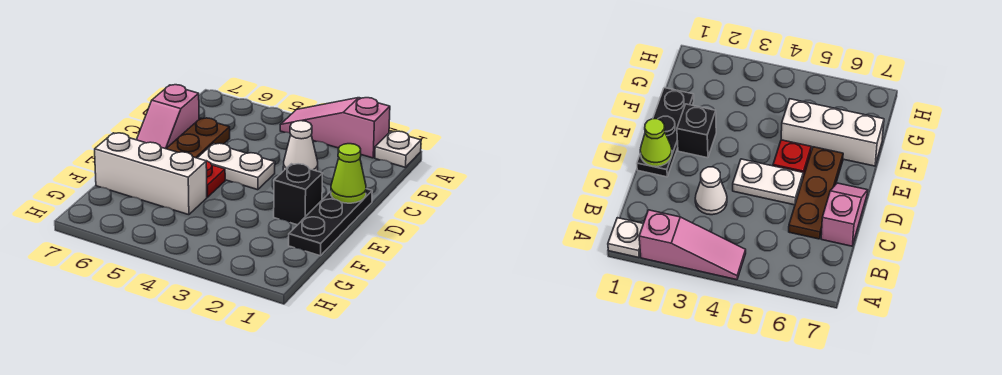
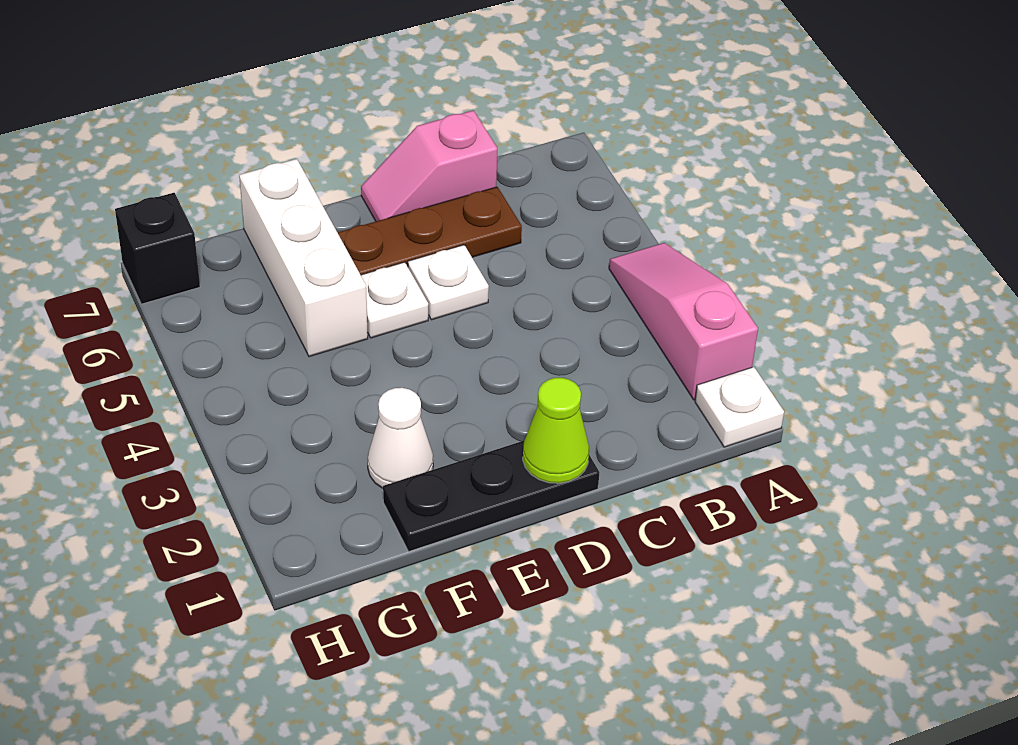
white 1x1 cone [283,121,318,171] -> white 1x1 cone moved to [368,388,433,488]
white 1x2 plate [198,143,275,190] -> white 1x1 plate [408,245,489,320]
black 1x1 brick [274,164,323,225] -> black 1x1 brick moved to [115,193,200,304]
red 1x1 plate [206,161,225,197] -> white 1x1 plate [361,262,428,338]

